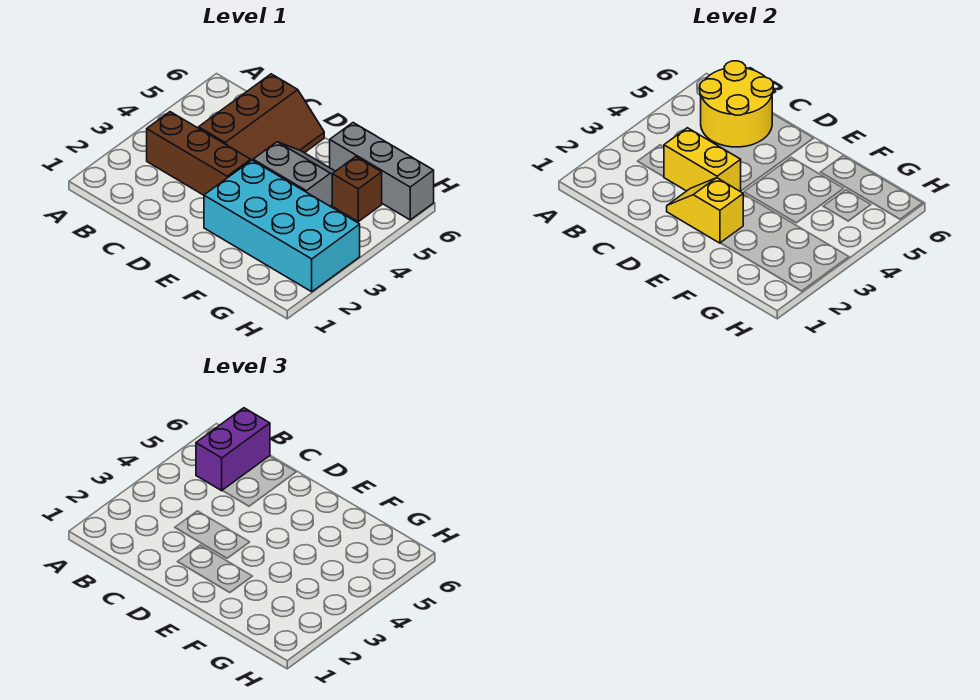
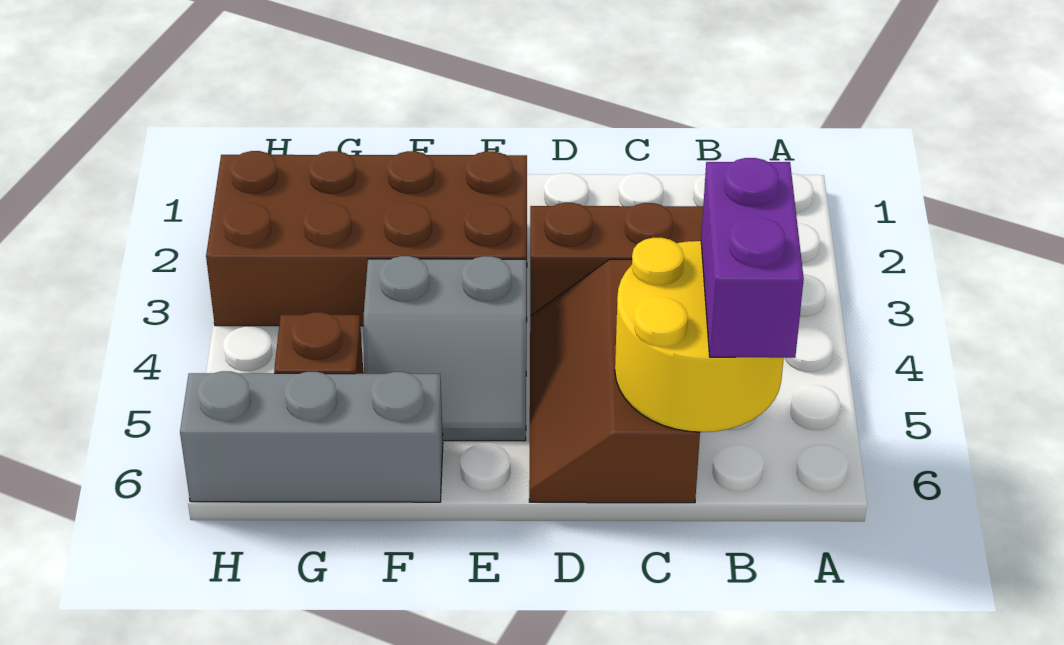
yellow 1x2 brick [664,128,741,192] -> none
yellow 1x2 slope [667,178,743,243] -> none
cyan 2x4 brick [204,160,360,292] -> brown 2x4 brick [206,151,527,326]

